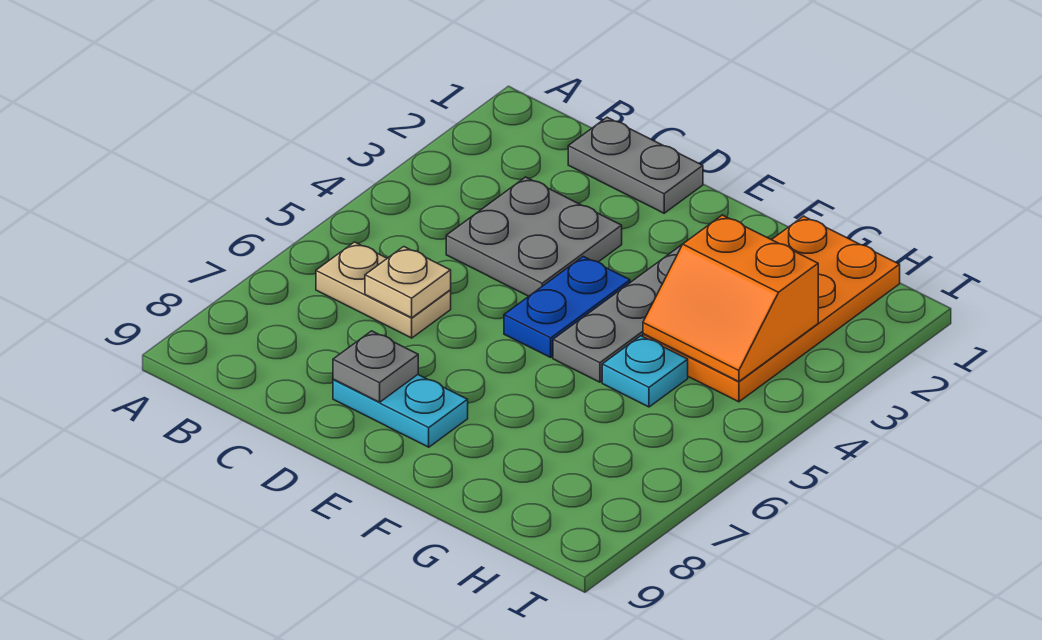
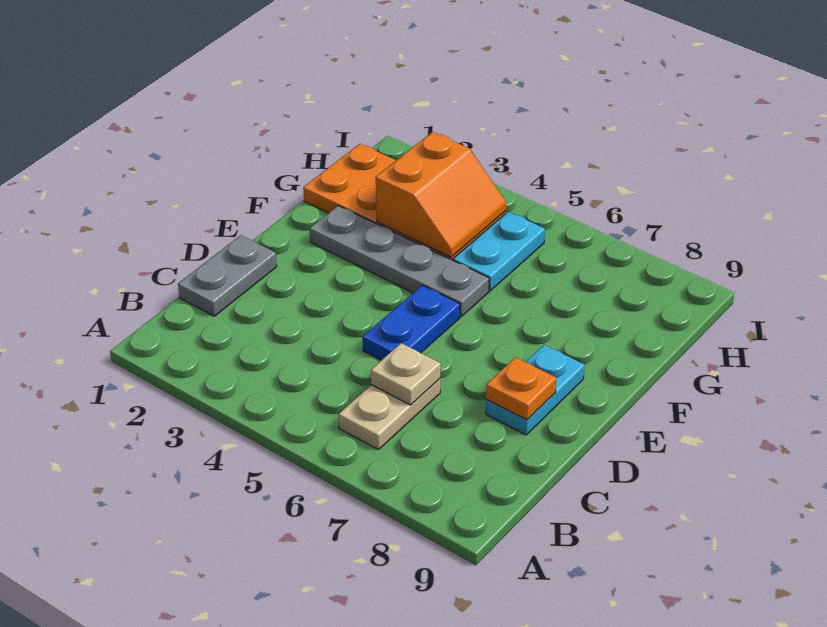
grey 2x2 plate [446,177,622,296] -> none
grey 1x1 plate [333,331,418,402] -> orange 1x1 plate [486,357,556,420]
blue 1x2 plate [504,256,630,357] -> blue 1x2 plate turned to [363,285,460,360]
cyan 1x1 plate [602,336,688,407] -> cyan 1x2 plate [453,212,545,291]

